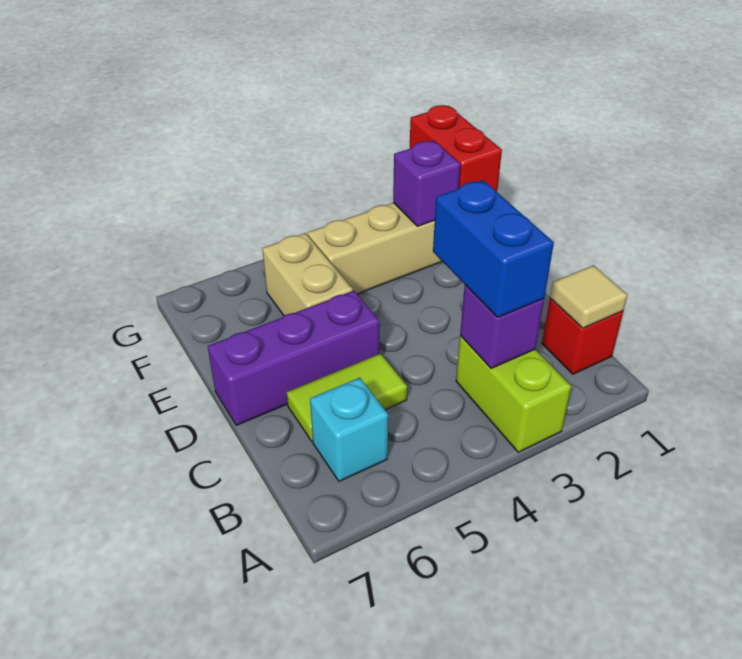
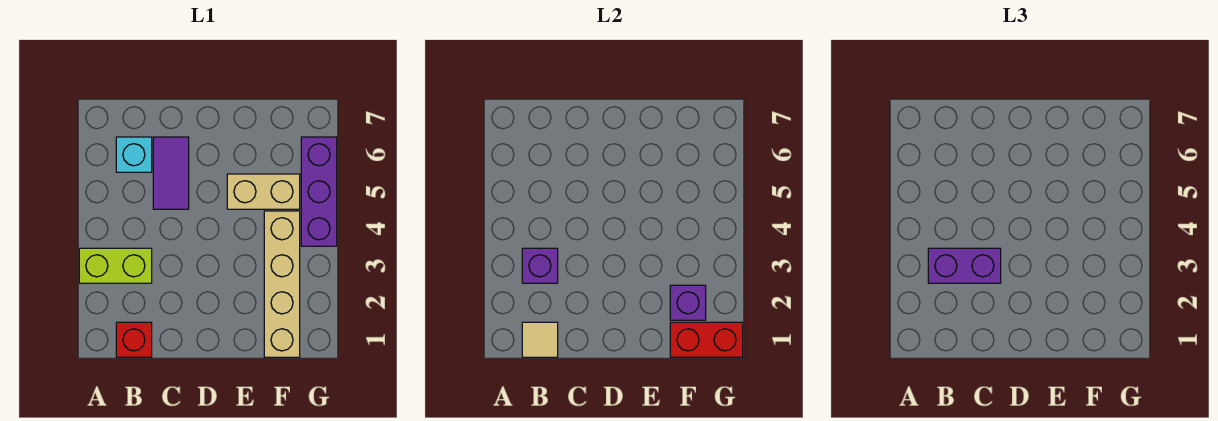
blue 1x2 brick [433,180,554,317] -> purple 1x2 brick [928,248,1001,283]
lime 1x2 tile [287,354,407,441] -> purple 1x2 tile [153,137,189,209]
purple 1x3 brick [208,291,380,425] -> purple 1x3 brick moved to [301,137,337,246]

